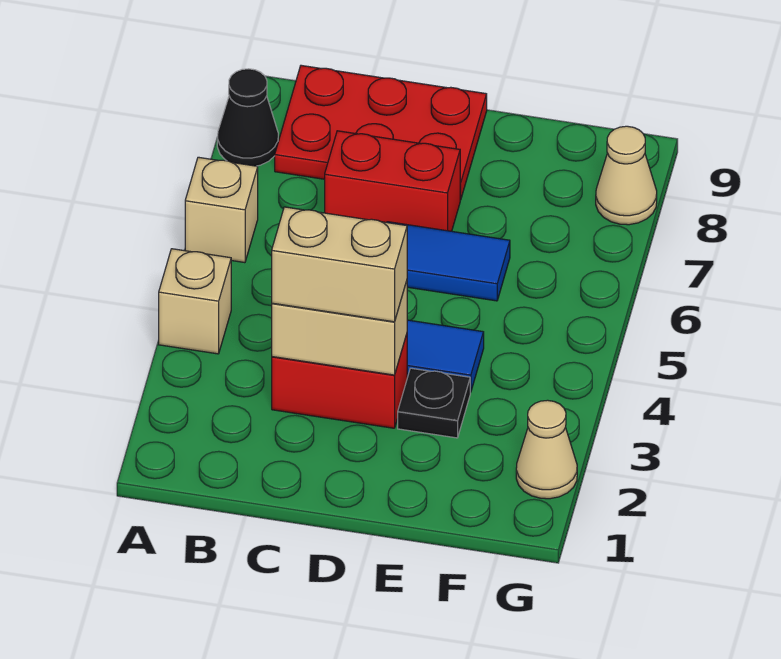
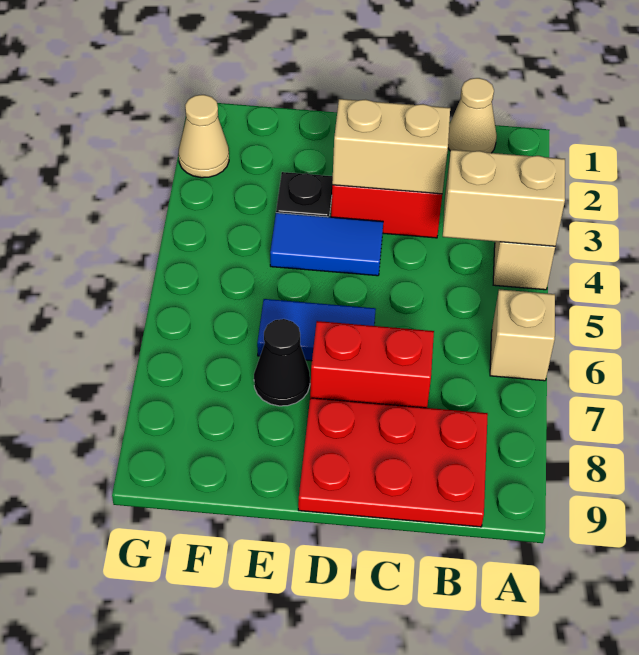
black 1x1 cone [217,69,278,166] -> black 1x1 cone moved to [254,319,310,406]
tan 1x2 brick [272,207,407,322] -> tan 1x2 brick moved to [443,150,565,246]
tan 1x1 cone [596,126,657,225] -> tan 1x1 cone moved to [448,78,497,153]

